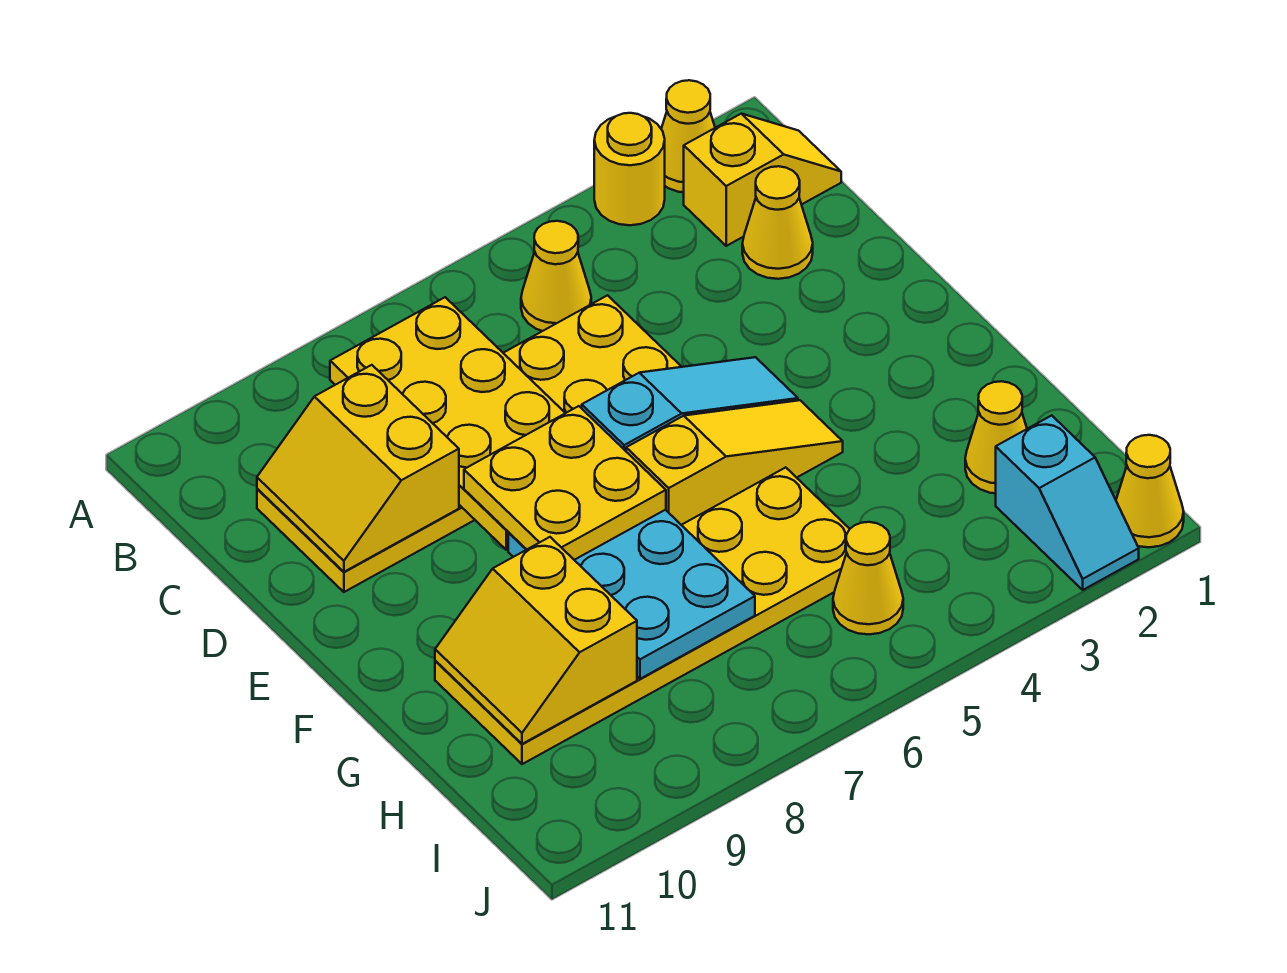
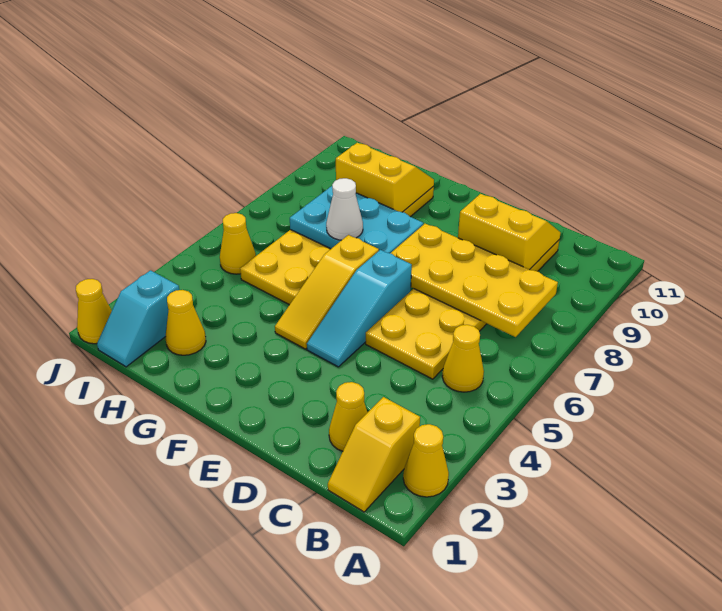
yellow 1x1 round brick [594,113,665,225] -> none
yellow 2x2 plate [464,406,666,560] -> none
none -> white 1x1 cone [326,178,363,240]
cyan 1x2 slope [996,415,1139,590] -> cyan 1x2 slope turned to [97,270,179,367]

